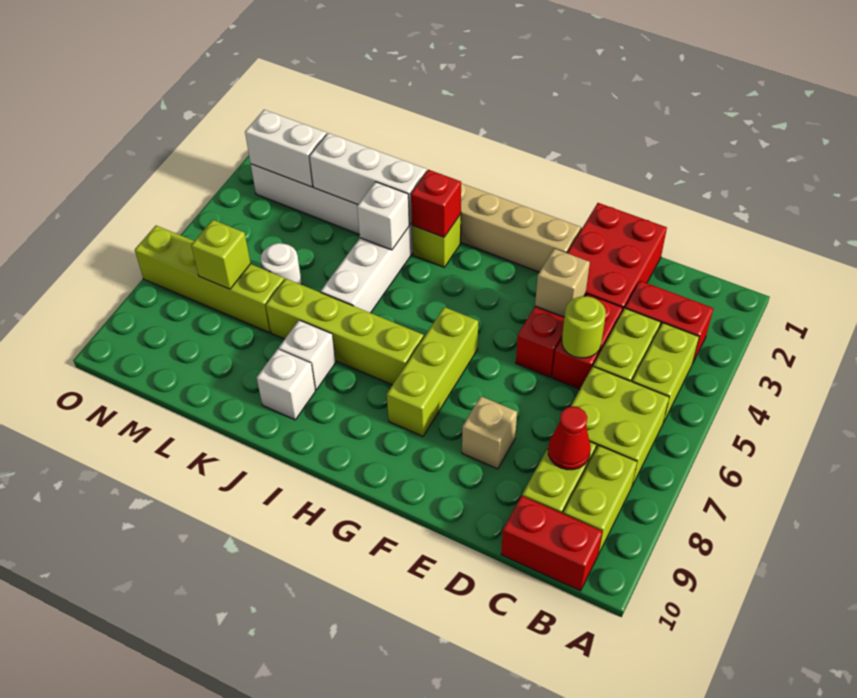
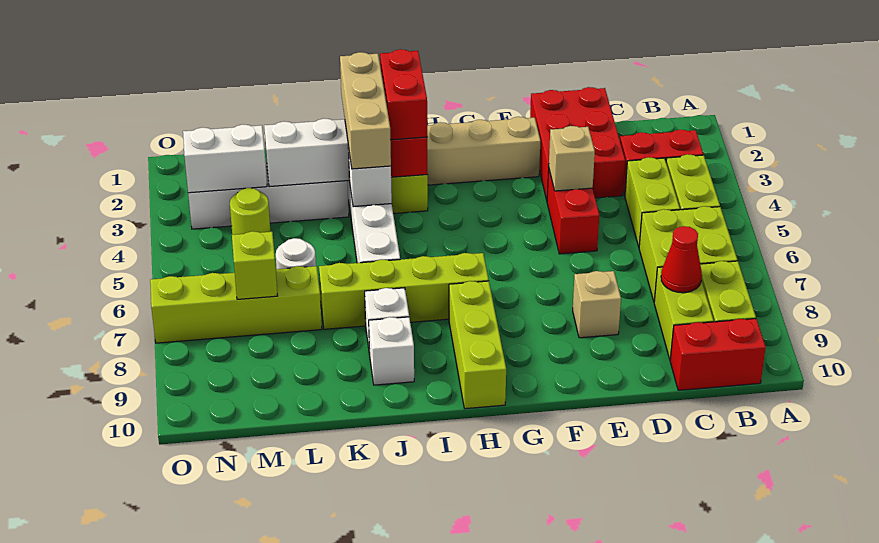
red 1x2 brick [552,294,623,389] -> red 1x2 brick moved to [380,49,427,140]
lime 1x1 round brick [562,296,606,358] -> lime 1x1 round brick moved to [230,188,271,235]
lime 1x3 brick [387,307,478,436] -> lime 1x3 brick moved to [449,281,506,409]
none -> tan 1x3 brick [340,52,391,169]

